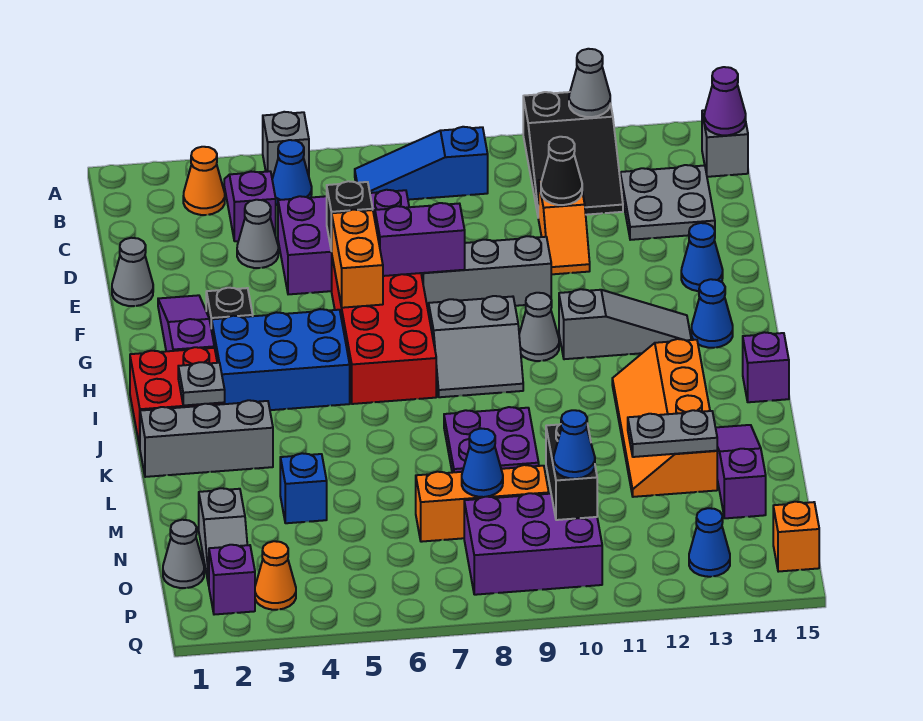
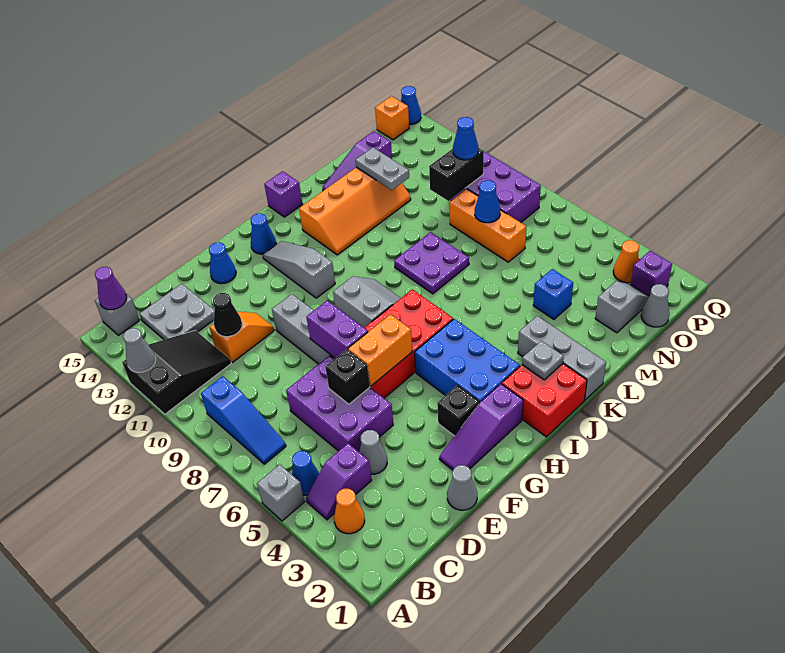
grey 1x1 cone [519,293,559,361] -> none
blue 1x1 cone [689,508,730,577] -> blue 1x1 cone moved to [401,86,421,125]

